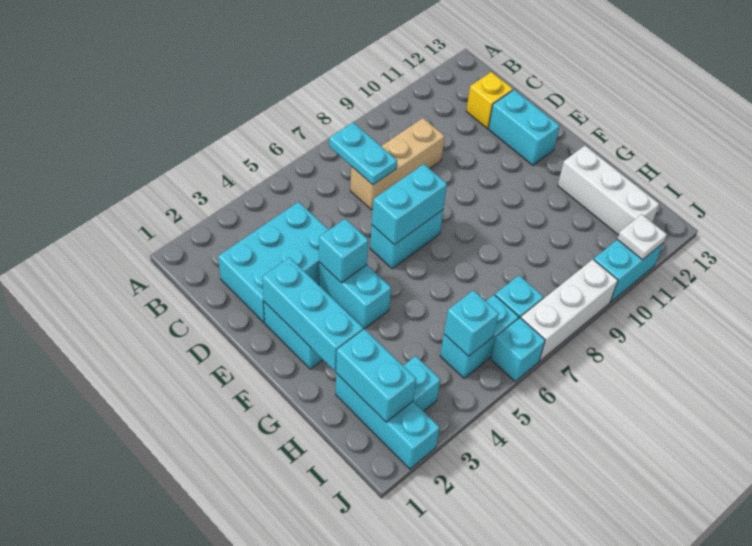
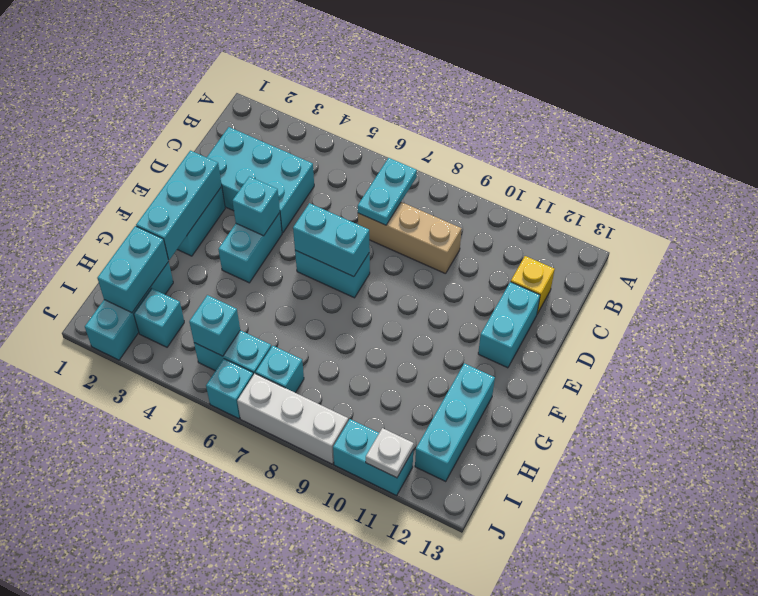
white 1x3 brick [558,146,659,235] -> cyan 1x3 brick [415,363,495,481]

